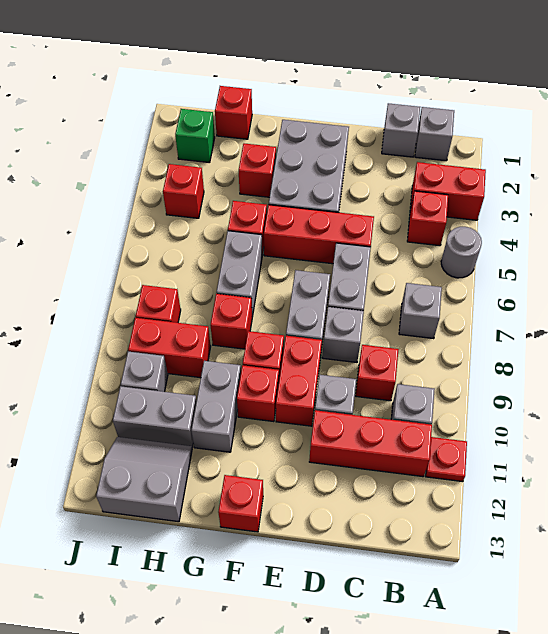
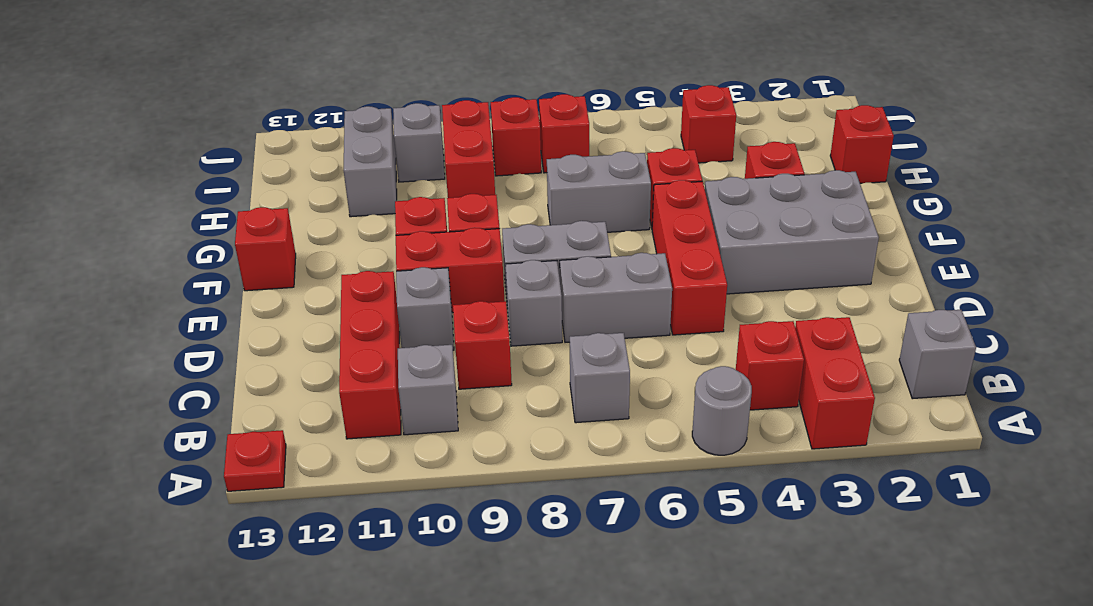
red 1x1 plate [426,437,467,482] -> red 1x1 plate moved to [224,430,286,491]
grey 1x1 brick [382,103,420,157] -> none
red 1x1 brick [210,294,252,349] -> red 1x1 brick moved to [539,94,589,173]
grey 1x2 brick [191,361,241,452] -> none
grey 2x2 slope [96,437,192,522] -> none
green 1x1 brick [175,109,215,163] -> none

